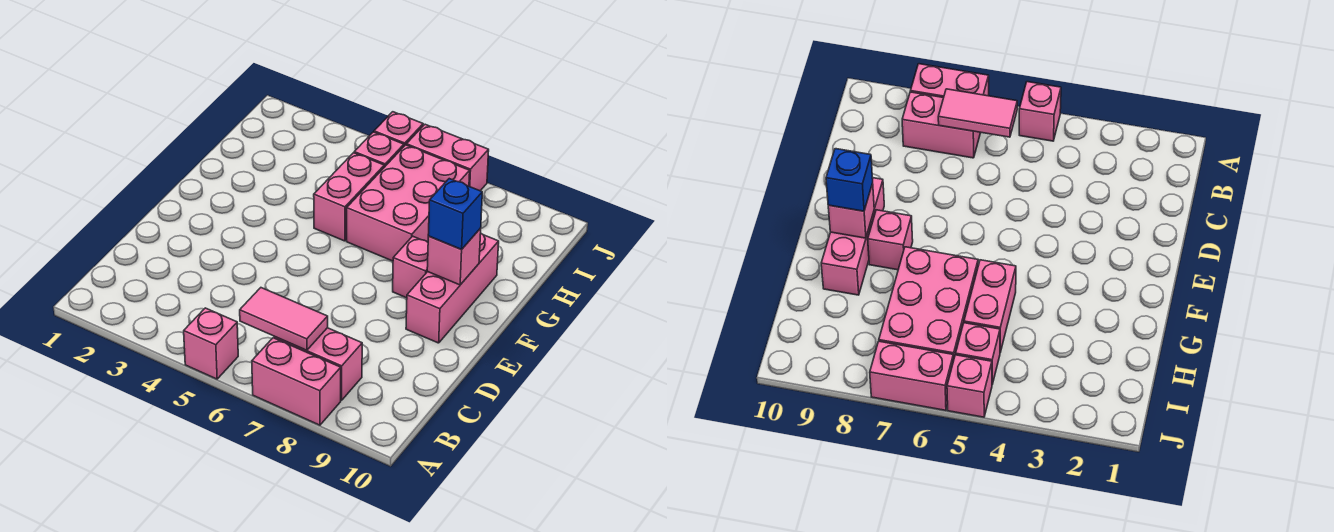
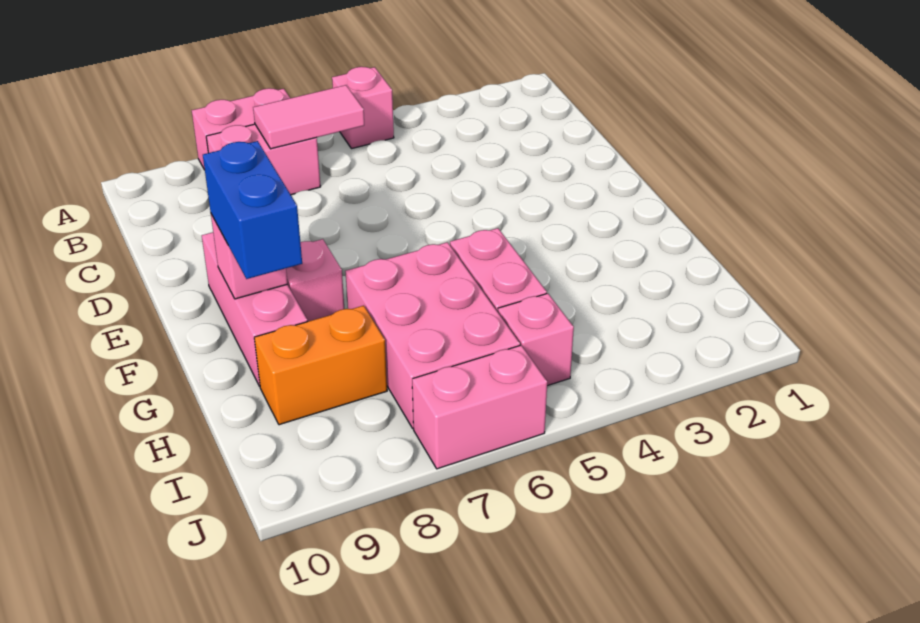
blue 1x1 brick [428,179,482,249] -> blue 1x2 brick [203,141,302,279]
none -> orange 1x2 brick [254,306,387,425]
pink 1x1 brick [374,112,423,146] -> none

